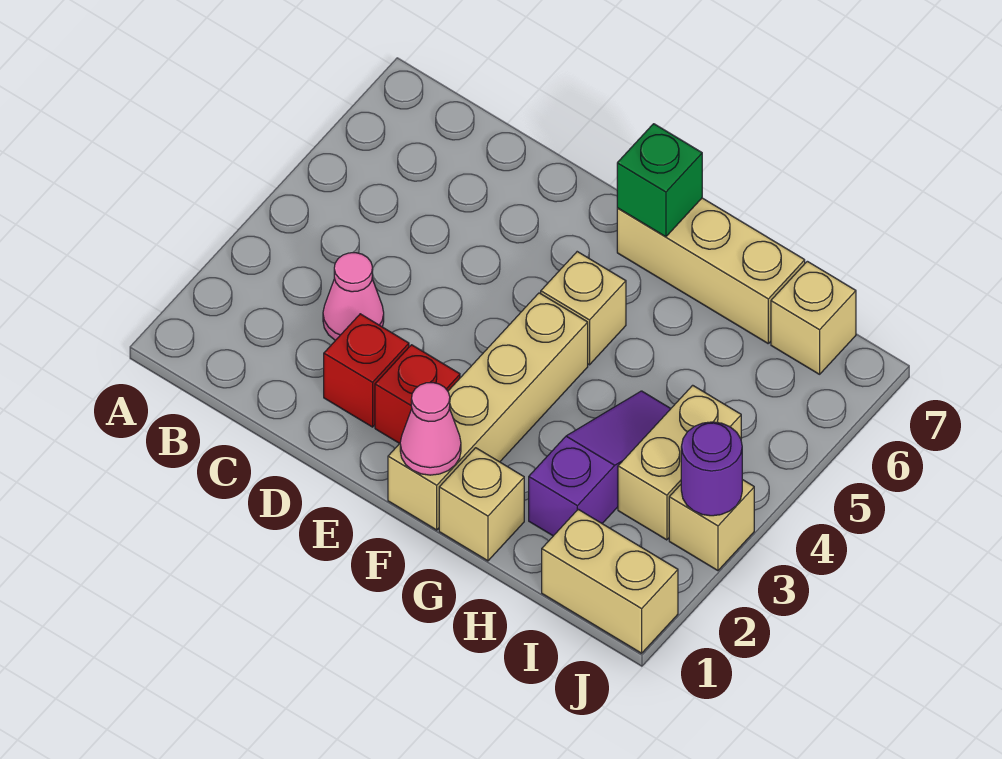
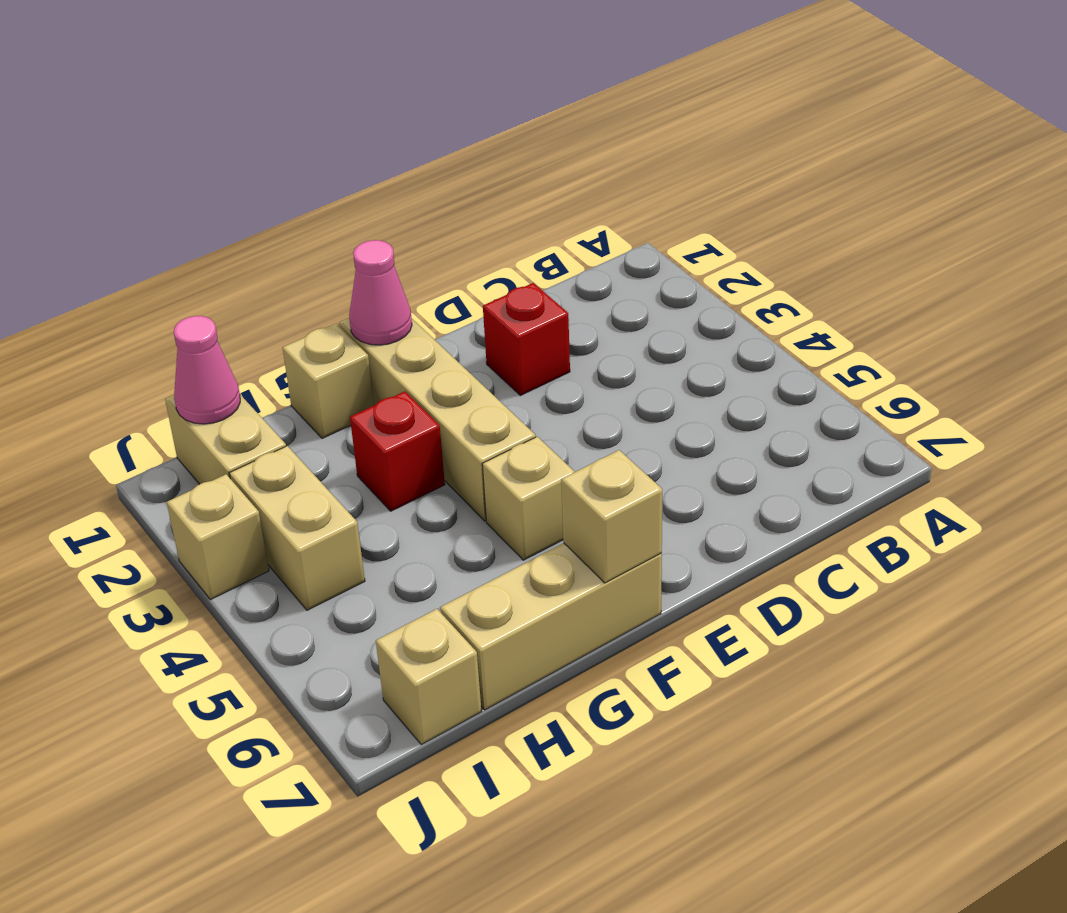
pink 1x1 cone [323,253,384,340] -> pink 1x1 cone moved to [174,316,240,424]
red 1x1 brick [375,345,460,443] -> red 1x1 brick moved to [350,391,445,511]
green 1x1 brick [617,124,702,237] -> tan 1x1 brick [561,450,662,583]
purple 1x3 slope [529,391,671,536] -> none
tan 1x2 brick [542,509,678,653] -> tan 1x2 brick turned to [165,395,286,484]
purple 1x1 round brick [681,422,742,516] -> none

